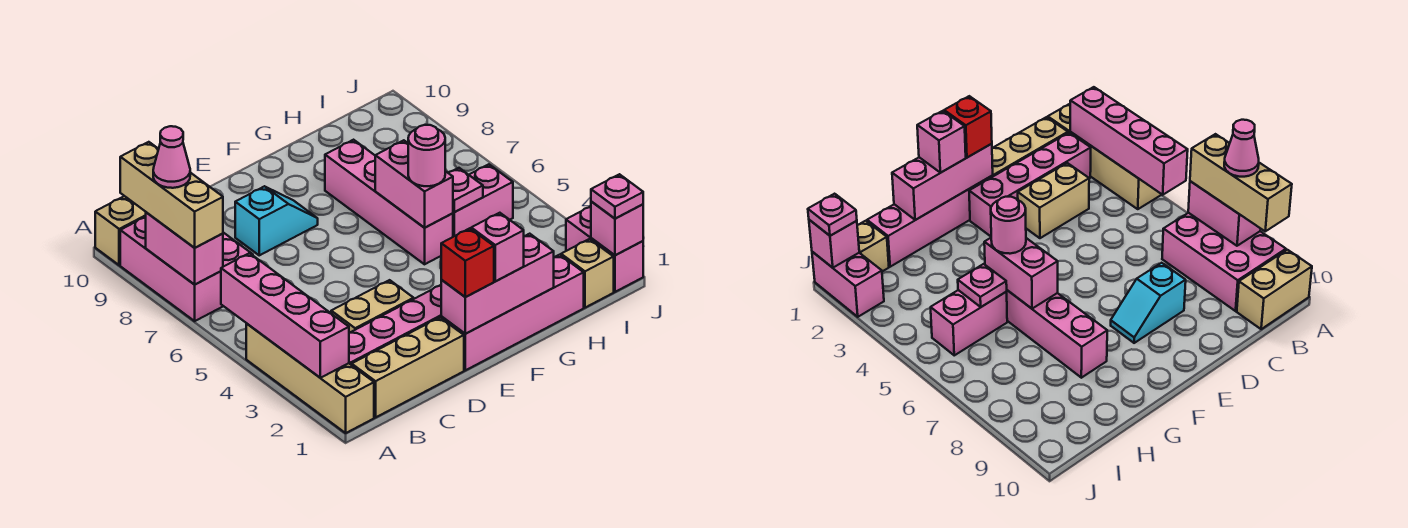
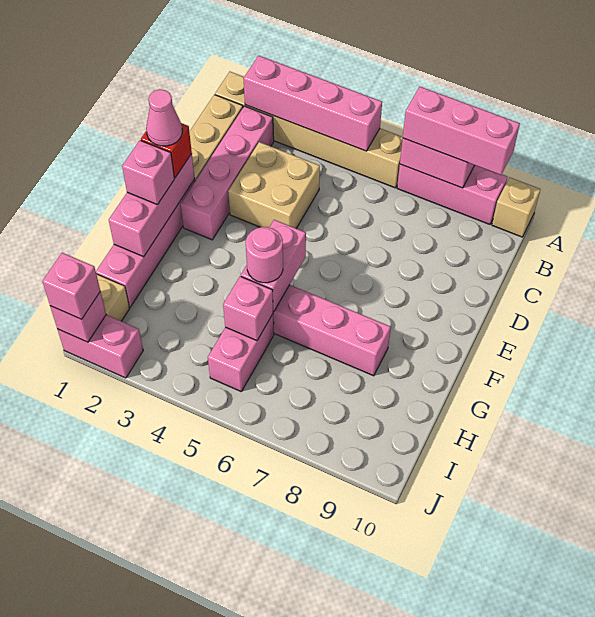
tan 1x4 brick [246,323,374,433] -> tan 1x6 brick [215,72,403,188]
pink 2x3 brick [120,217,253,321] -> pink 1x3 brick [397,164,508,224]
tan 1x3 brick [120,142,223,248] -> pink 1x3 brick [403,87,520,175]
pink 1x1 cone [153,126,190,188] -> pink 1x1 cone moved to [146,89,182,146]
tan 1x2 brick [95,196,146,265] -> tan 1x1 brick [492,177,540,237]
tan 1x2 brick [331,280,414,333] -> tan 2x2 brick [228,142,320,228]
cyan 1x2 slope [235,186,318,255] -> none
pink 1x2 brick [375,140,453,228] -> pink 1x2 brick turned to [241,220,306,312]
pink 1x1 plate [449,168,483,212] -> pink 1x1 brick [223,276,273,341]
pink 1x1 plate [591,174,643,218] -> pink 1x1 brick [43,253,100,319]

